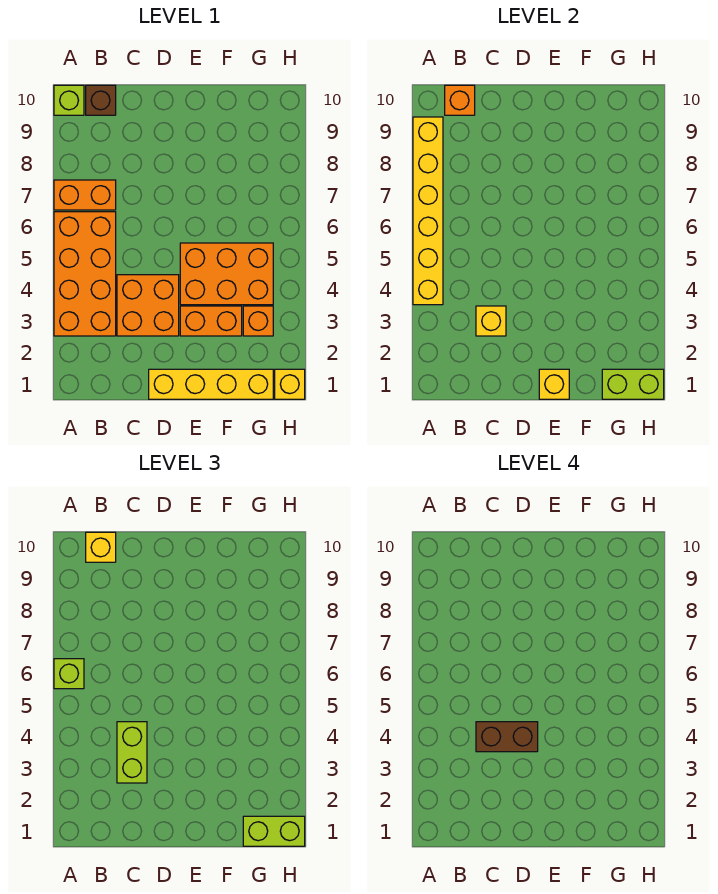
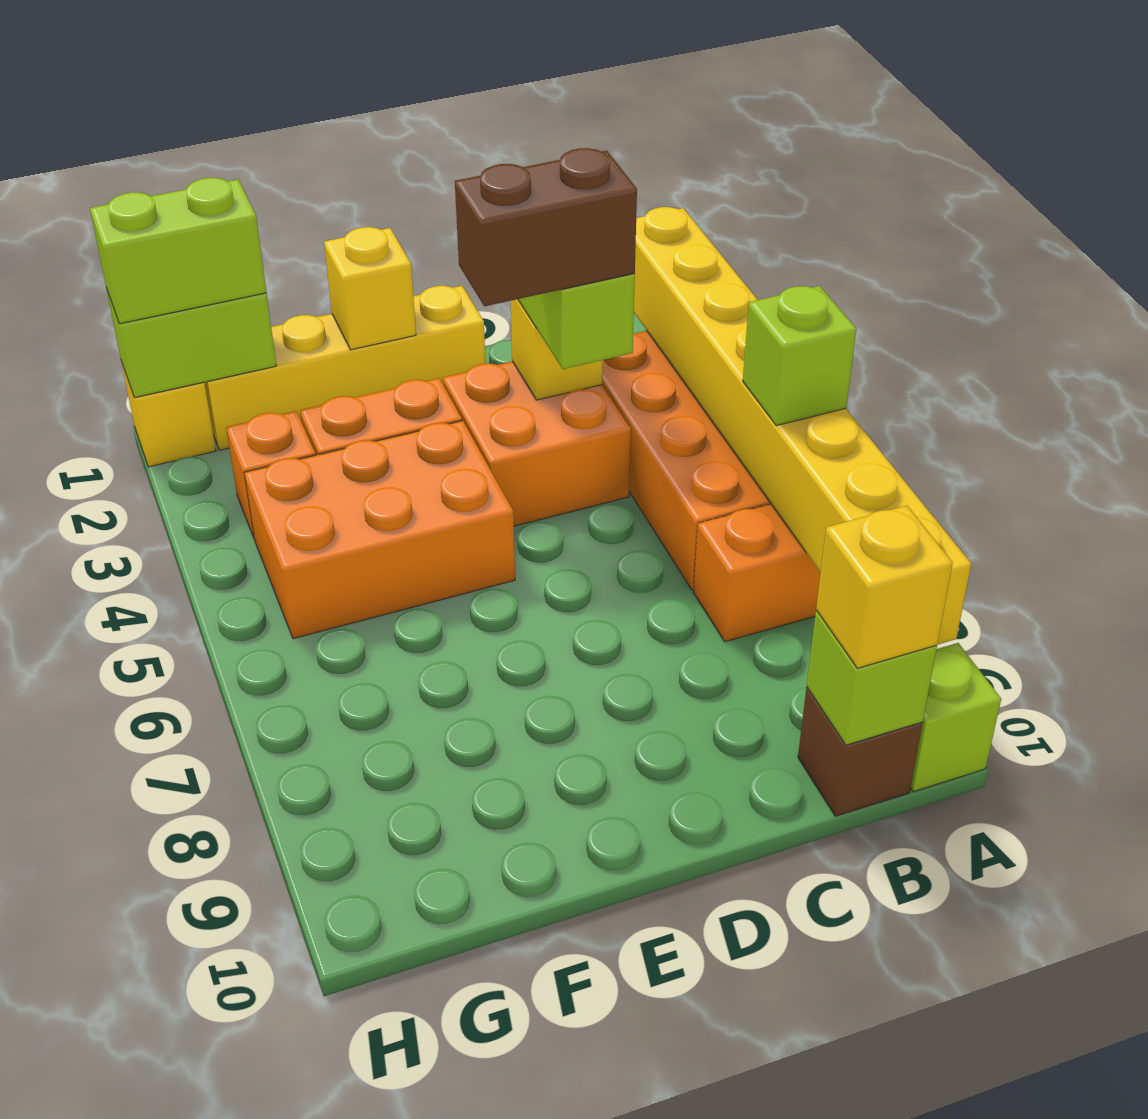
yellow 1x6 brick [413,117,443,305] -> yellow 1x8 brick [634,207,971,645]
orange 1x1 brick [445,85,475,115] -> lime 1x1 brick [807,610,937,745]

